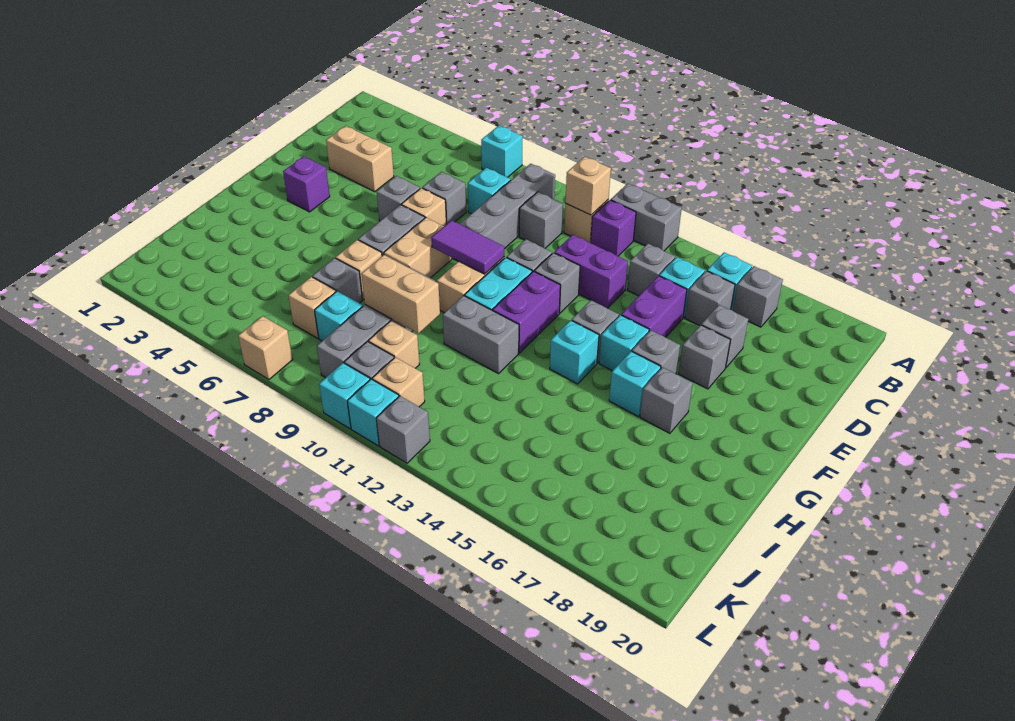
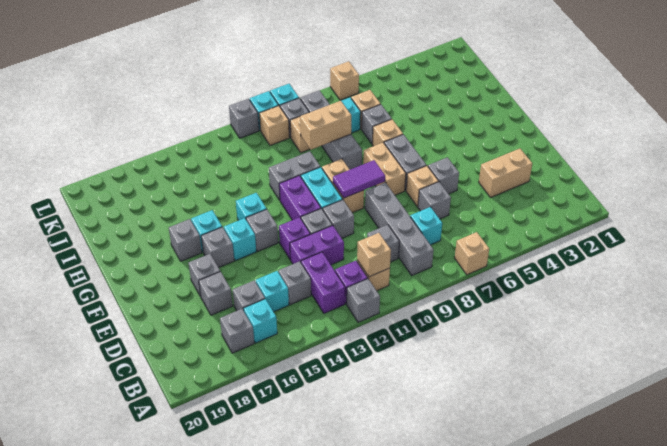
cyan 1x1 brick [481,126,523,177] -> tan 1x1 brick [455,232,489,275]
grey 1x2 brick [611,184,682,251] -> grey 1x1 brick [347,279,380,322]
purple 1x2 brick [621,276,687,337] -> purple 1x2 brick moved to [301,252,345,313]
purple 1x1 brick [283,156,330,212] -> purple 1x1 brick moved to [279,217,310,260]

